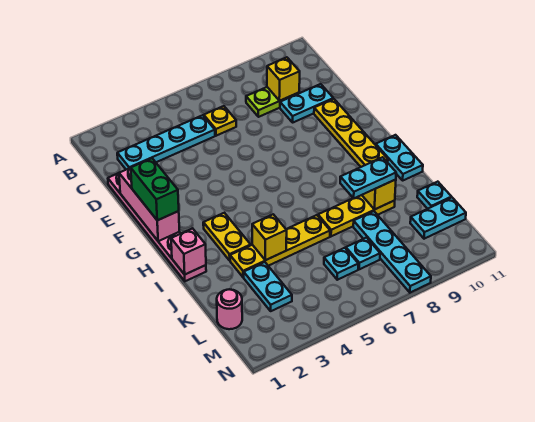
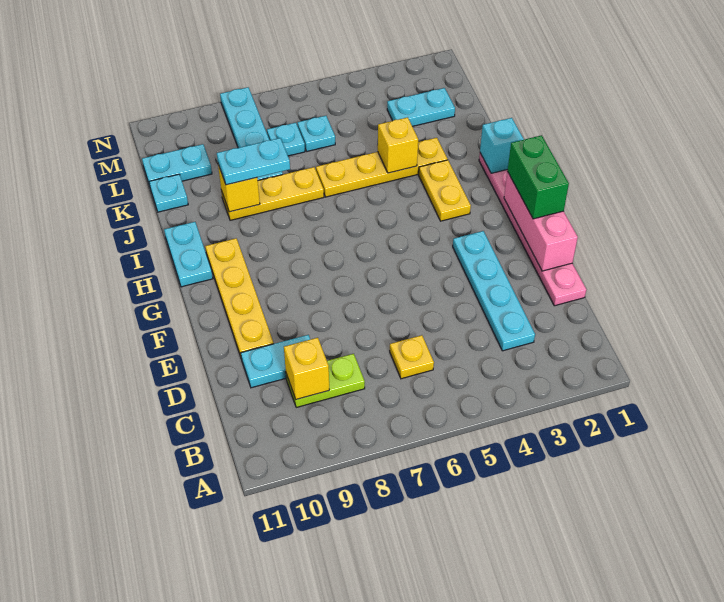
cyan 1x4 plate [117,115,215,170] -> cyan 1x4 plate turned to [453,231,535,351]
pink 1x1 brick [171,228,206,275] -> cyan 1x1 brick [480,118,524,173]
cyan 1x2 plate [244,262,292,311] -> cyan 1x2 plate turned to [387,88,455,126]
pink 1x1 round brick [217,289,242,329] -> none

